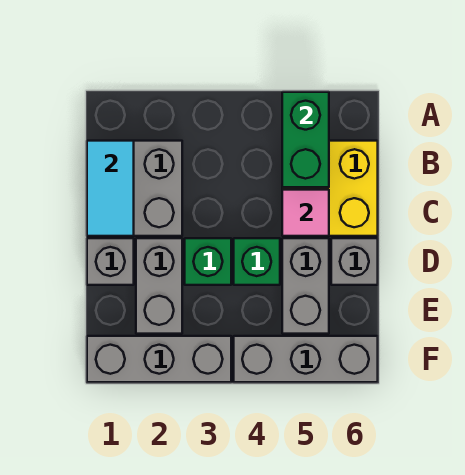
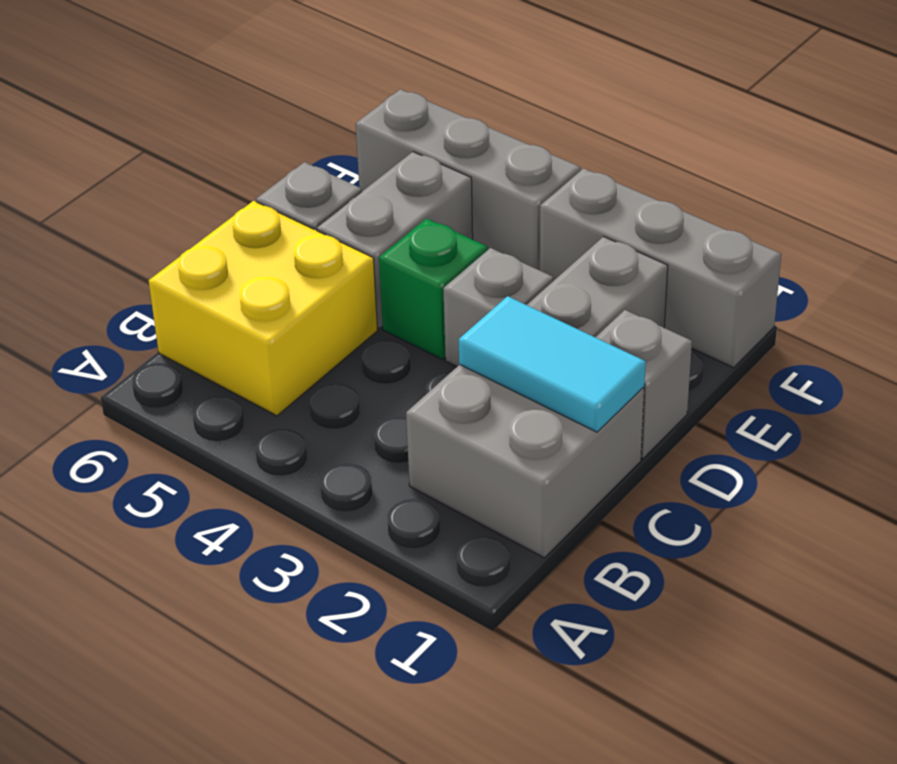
green 1x2 brick [282,92,329,187] -> none
cyan 1x2 tile [87,141,134,236] -> cyan 1x2 tile turned to [459,296,646,432]
pink 1x1 tile [282,190,329,236] -> none
green 1x1 brick [185,238,231,285] -> grey 1x1 brick [443,248,553,367]

